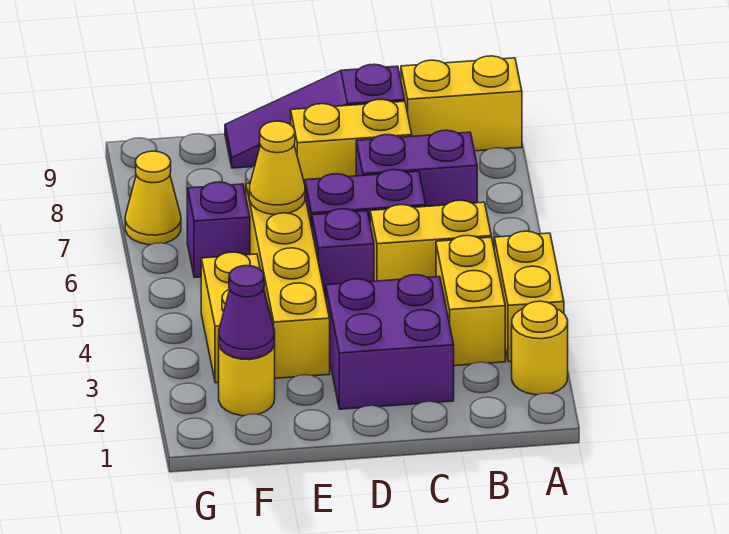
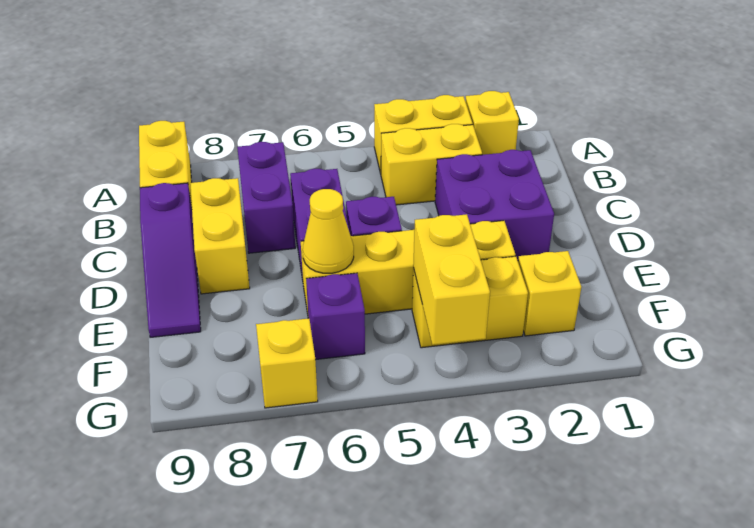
yellow 1x1 round brick [512,301,568,395] -> yellow 1x1 brick [465,91,519,155]
yellow 1x2 brick [370,200,491,281] -> yellow 1x2 brick moved to [413,214,490,345]
yellow 1x1 round brick [219,343,275,416] -> yellow 1x1 brick [518,251,581,336]
purple 1x1 cone [219,266,275,359] -> none
yellow 1x1 cone [125,151,181,245] -> yellow 1x1 brick [256,318,318,408]

